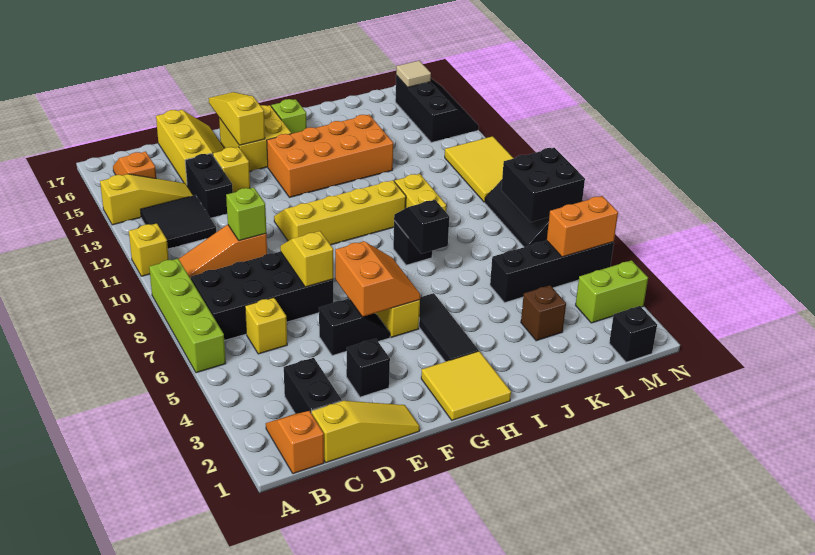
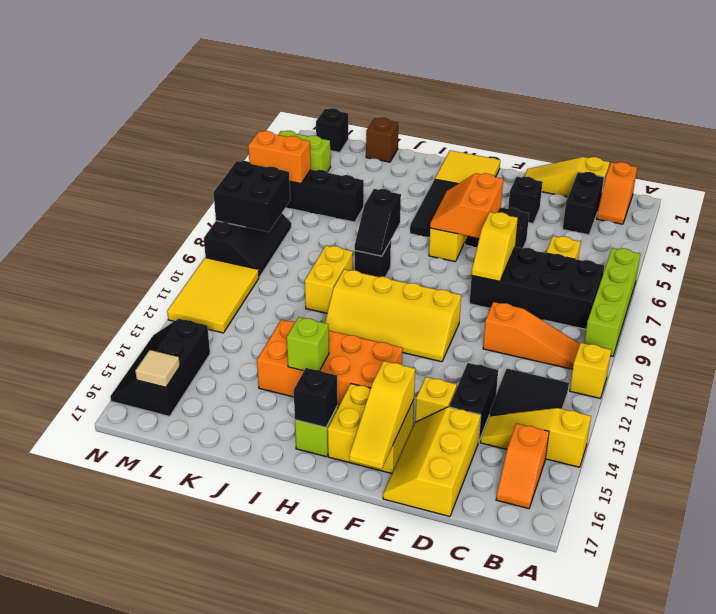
lime 1x1 brick [226,187,266,241] -> lime 1x1 brick moved to [287,317,329,371]
none -> black 1x1 brick [294,368,338,427]
brown 1x1 brick [521,285,566,341] -> brown 1x1 brick moved to [366,118,398,162]

